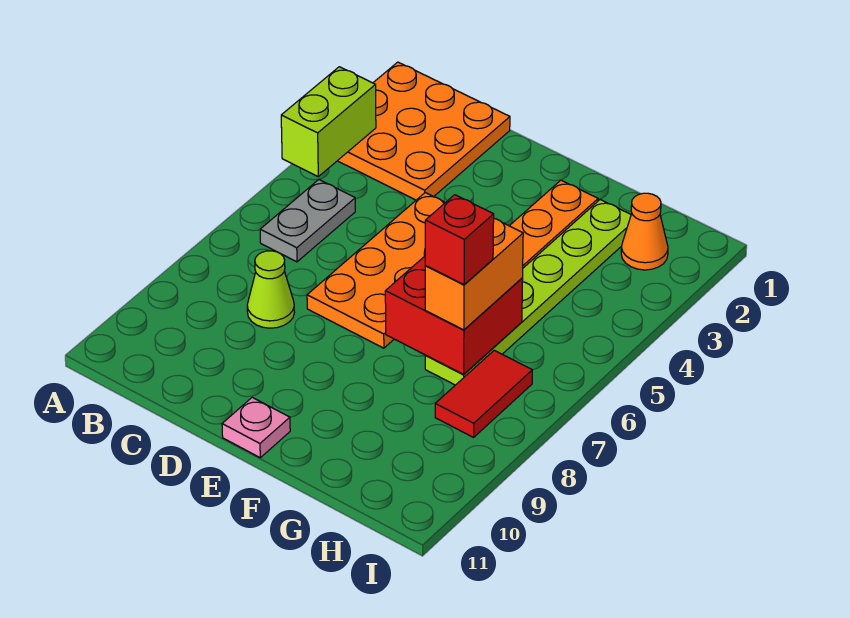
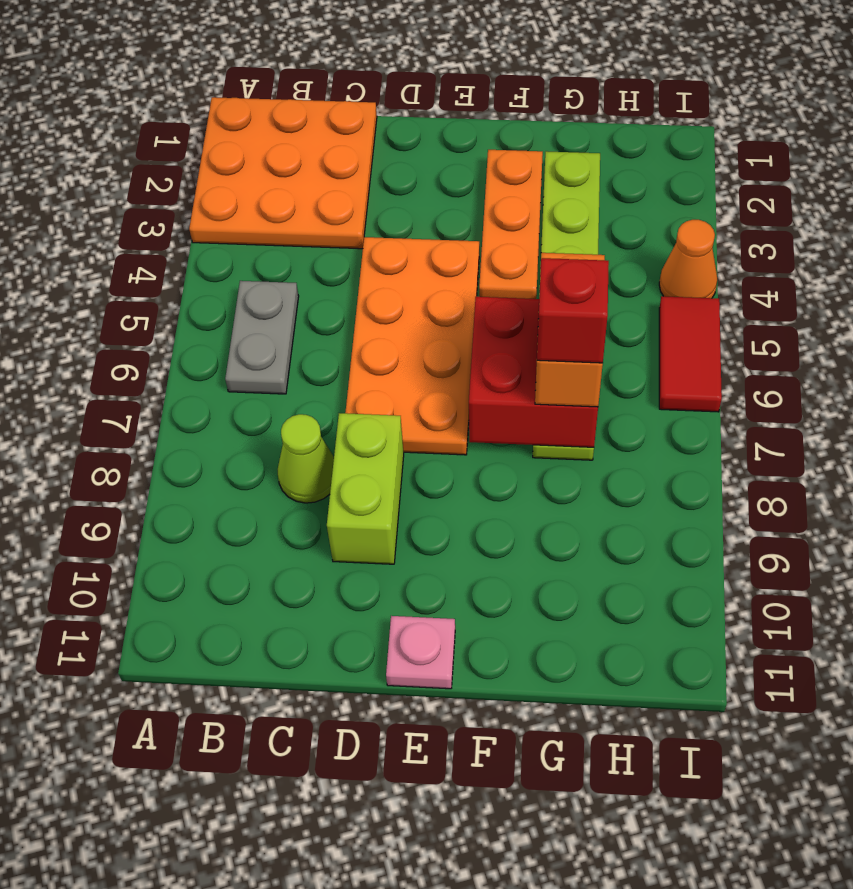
lime 1x2 brick [281,67,376,176] -> lime 1x2 brick moved to [327,413,404,564]
orange 1x1 cone [621,193,668,270] -> orange 1x1 cone moved to [659,220,718,298]
red 1x2 tile [435,350,532,437] -> red 1x2 tile moved to [659,296,722,412]

